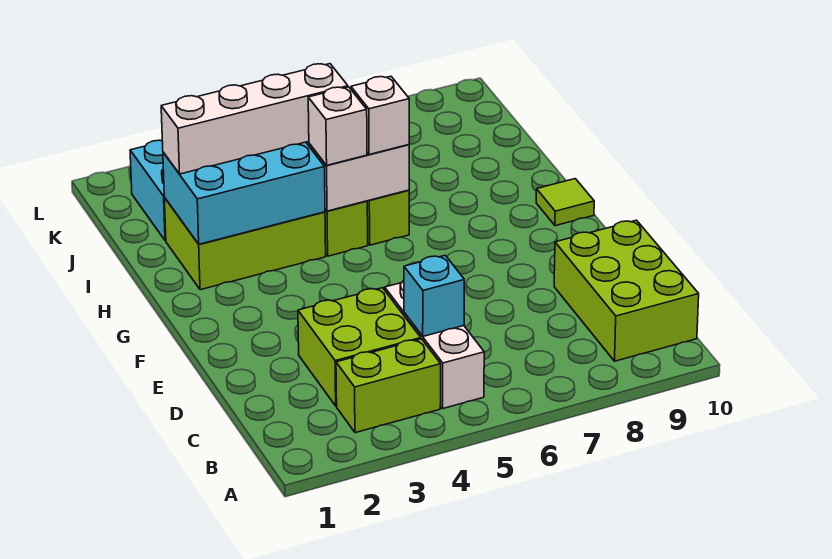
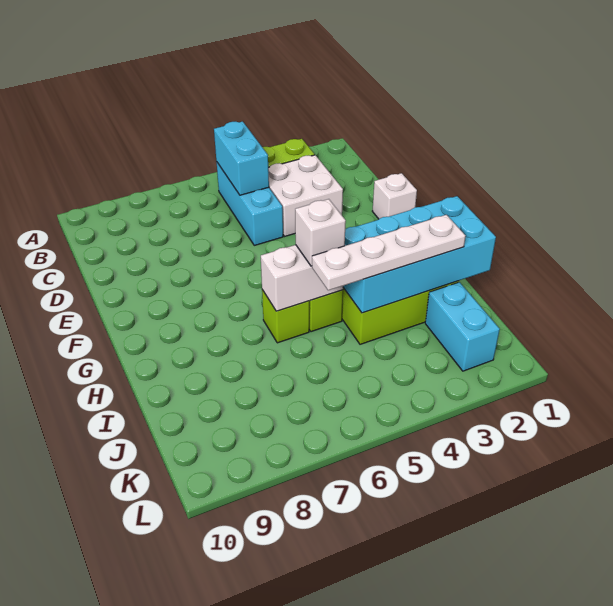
white 1x3 brick [385,280,484,408] -> cyan 1x3 brick [217,163,283,245]
lime 2x3 brick [554,220,699,361] -> none
lime 2x2 brick [298,288,421,406] -> white 2x2 brick [268,155,343,236]
cyan 1x1 brick [404,255,464,336] -> cyan 1x2 brick [214,121,269,195]
lime 1x1 tile [536,179,594,226] -> none
cyan 2x3 brick [163,142,325,244] -> cyan 2x4 brick [343,196,496,313]
white 1x1 brick [351,76,409,155] -> white 1x1 brick moved to [372,173,417,219]
white 1x4 brick [161,64,348,174] -> white 1x4 plate [312,215,465,290]

